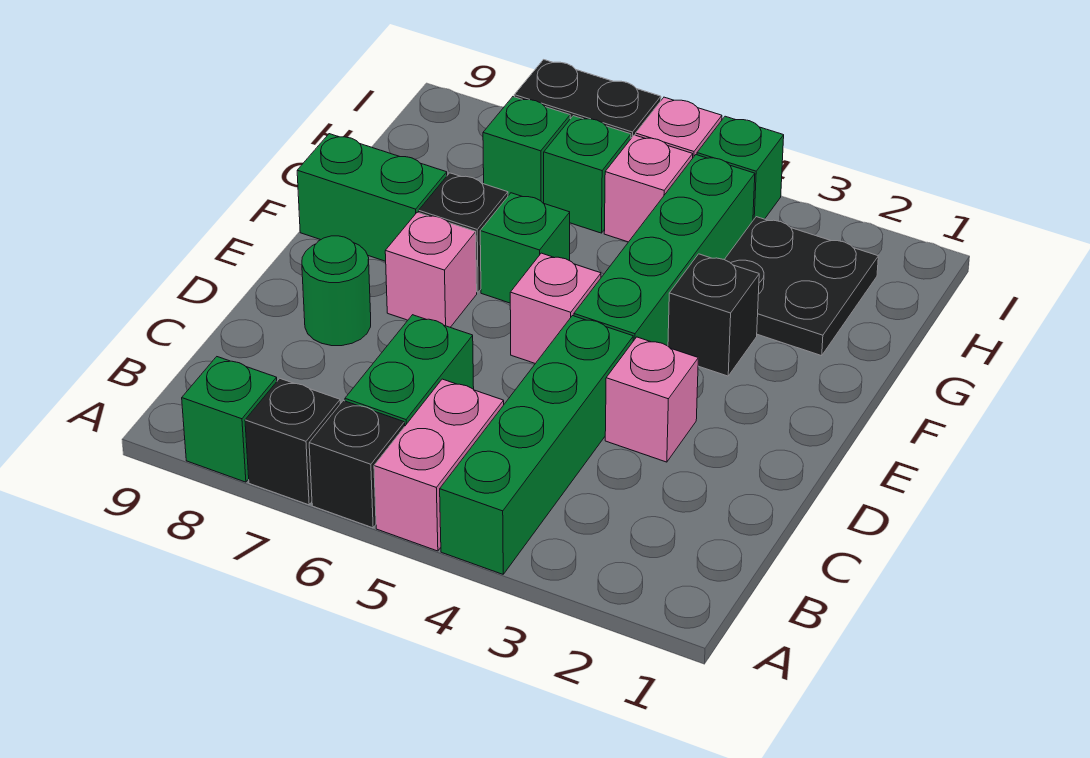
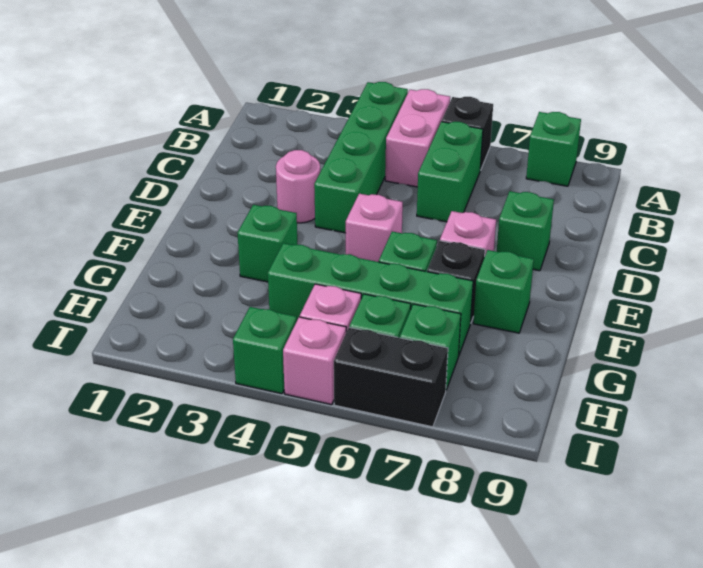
black 1x1 brick [245,378,340,505] -> none
pink 1x1 brick [605,337,698,462] -> pink 1x1 round brick [276,150,320,223]
green 1x1 round brick [302,236,371,346] -> green 1x1 brick [497,191,554,271]
green 1x4 brick [574,155,755,346] -> green 1x4 brick turned to [268,243,473,356]
black 1x1 brick [668,254,759,376] -> green 1x1 brick [238,205,297,282]
green 1x2 brick [297,134,447,261] -> green 1x1 brick [473,250,534,333]
black 2x2 plate [724,217,878,356] -> none

